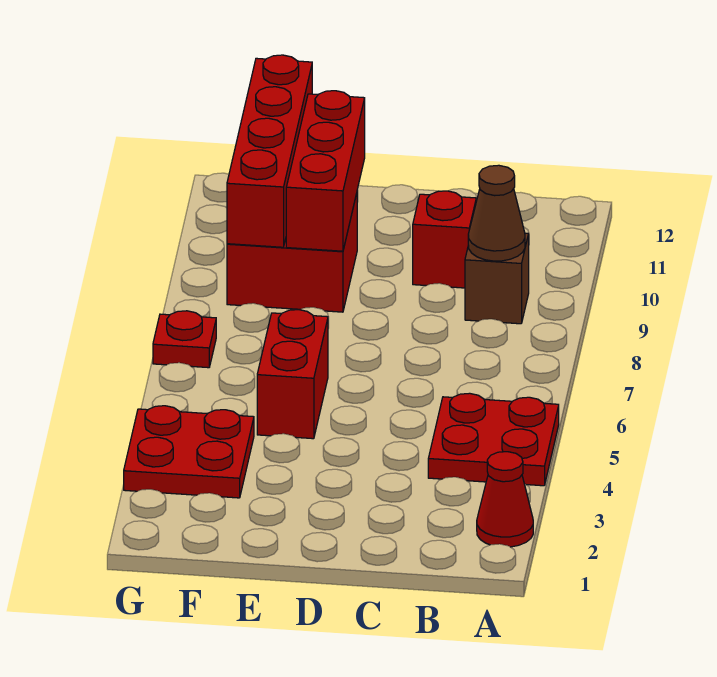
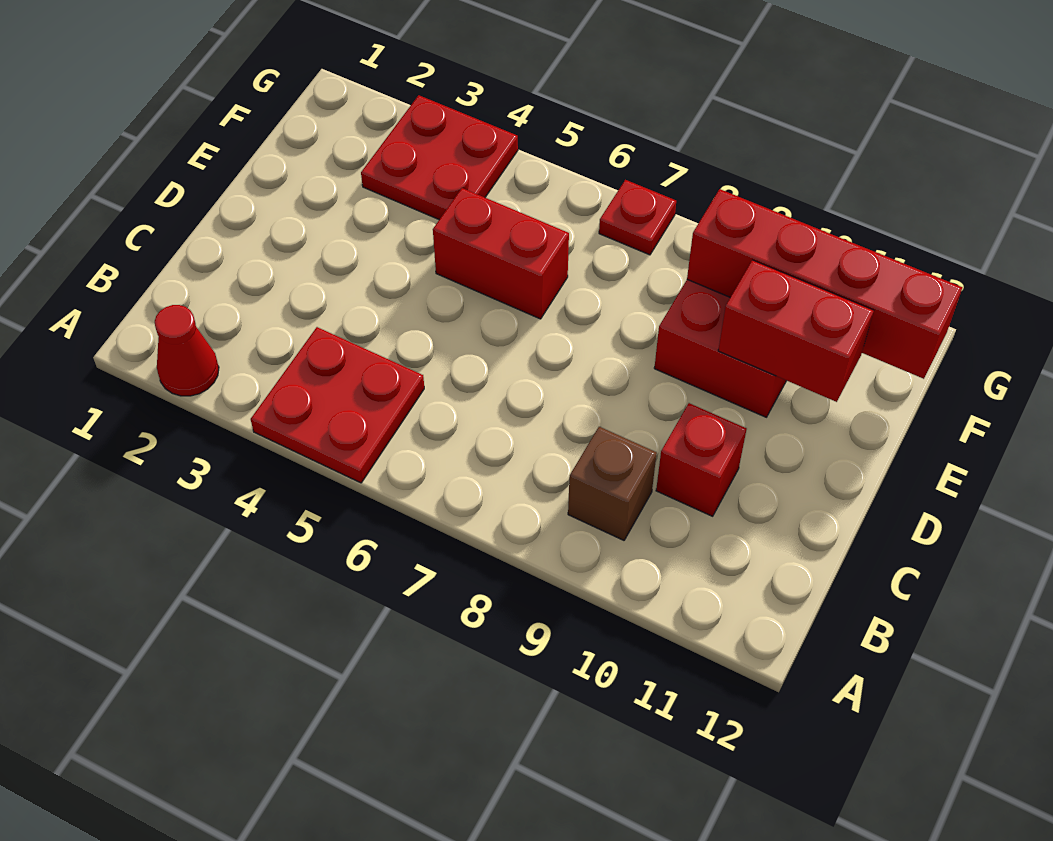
brown 1x1 cone [468,165,525,261] -> none
red 1x3 brick [286,91,365,251] -> red 1x2 brick [718,260,874,402]

